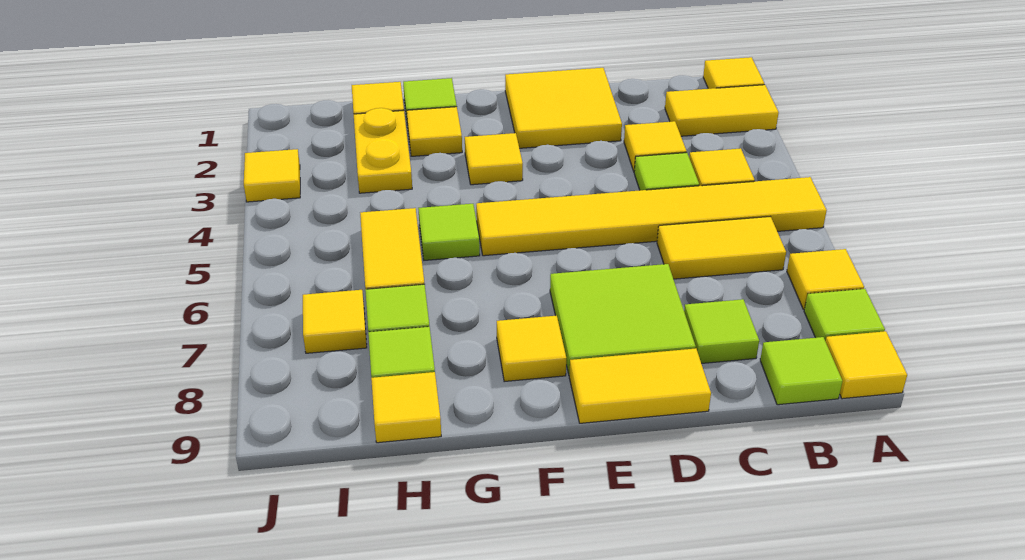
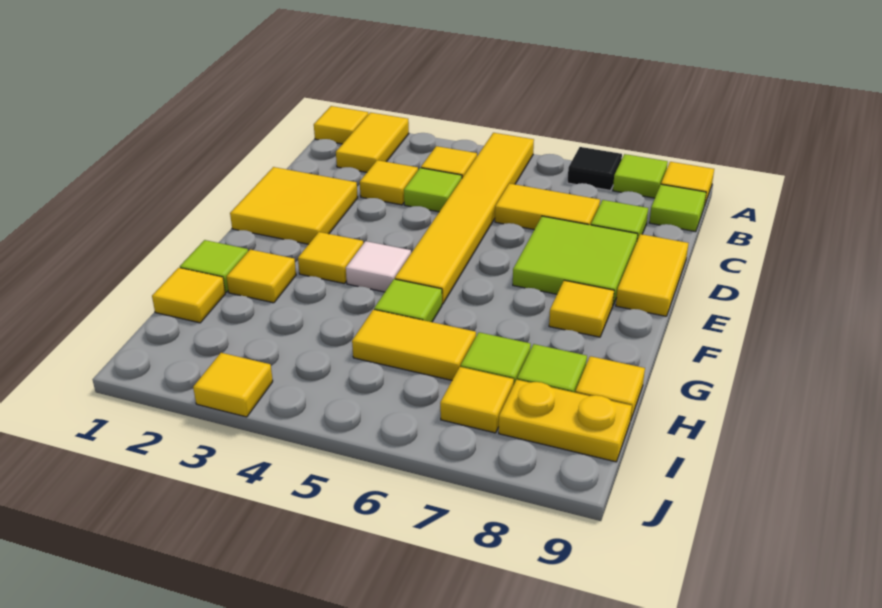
yellow 1x1 tile [787,249,864,310] -> black 1x1 tile [567,147,622,190]
yellow 1x2 tile [657,217,786,279] -> yellow 1x2 tile turned to [495,183,600,230]
none -> white 1x1 tile [346,241,411,292]
yellow 1x2 plate [354,108,412,193] -> yellow 1x2 plate moved to [499,380,632,462]

